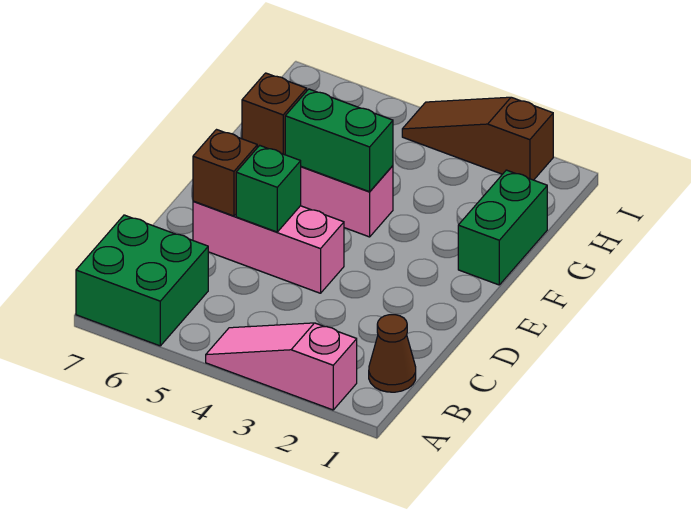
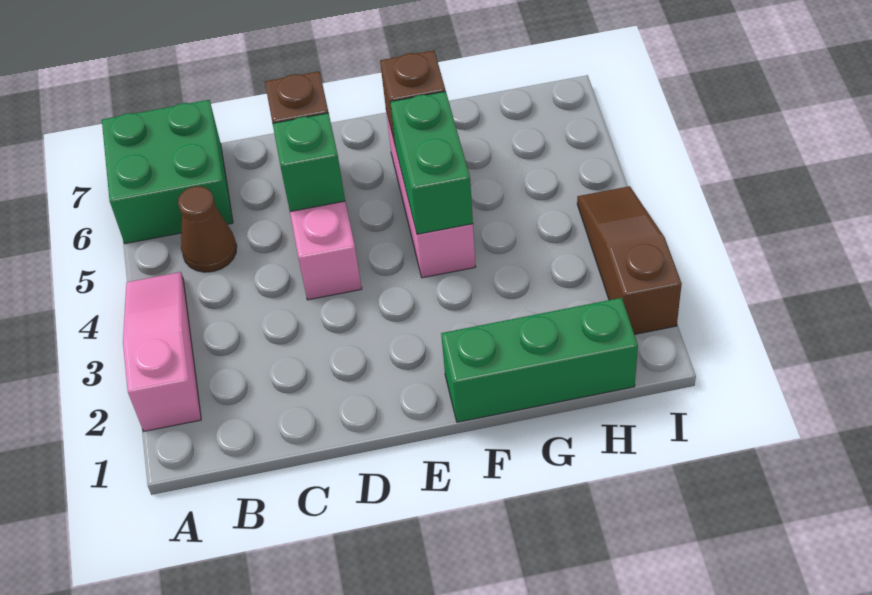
brown 1x1 cone [369,315,416,392] -> brown 1x1 cone moved to [178,186,237,272]
green 1x2 brick [458,170,547,285] -> green 1x3 brick [441,298,638,422]

